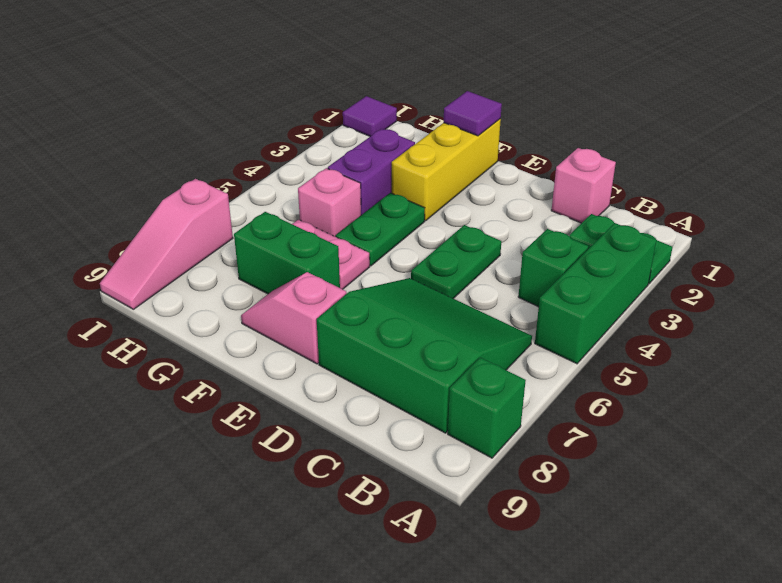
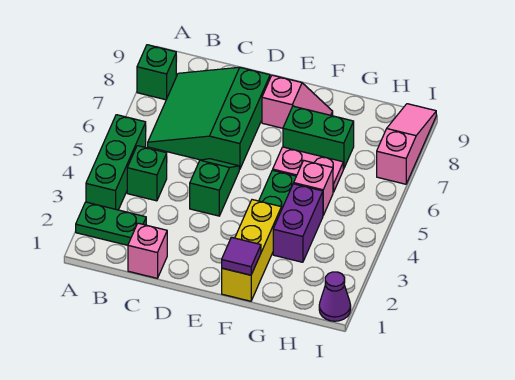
green 3x3 slope [317,278,532,433] -> green 3x3 slope turned to [148,67,270,169]
green 1x2 plate [411,225,501,299] -> green 1x2 slope [190,159,239,216]
purple 1x1 tile [343,96,397,136] -> purple 1x1 cone [319,272,351,321]

